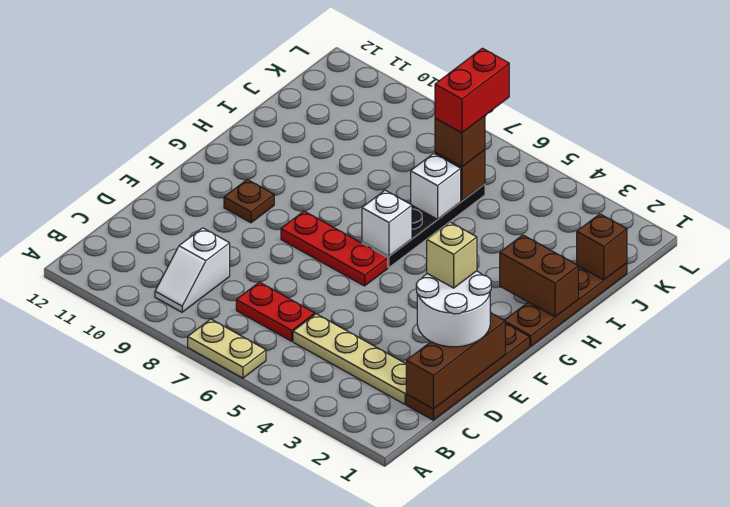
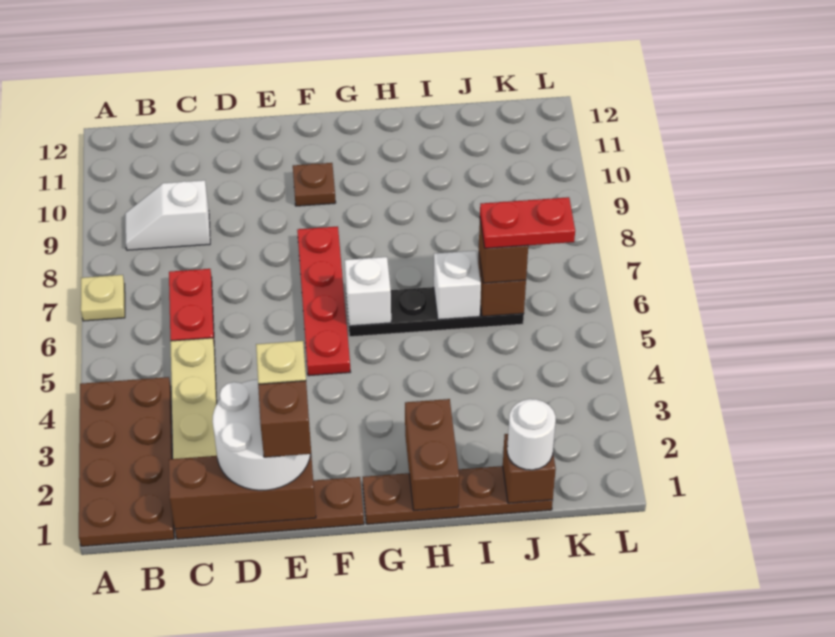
none -> brown 2x4 plate [79,377,174,546]
tan 1x2 plate [188,319,266,378] -> tan 1x1 plate [81,275,125,321]
none -> brown 1x1 brick [258,381,311,457]
red 1x3 plate [281,211,388,286] -> red 1x4 plate [297,226,350,376]
none -> white 1x1 round brick [507,399,556,470]
red 1x2 brick [435,48,509,133] -> red 1x2 plate [480,197,575,248]

